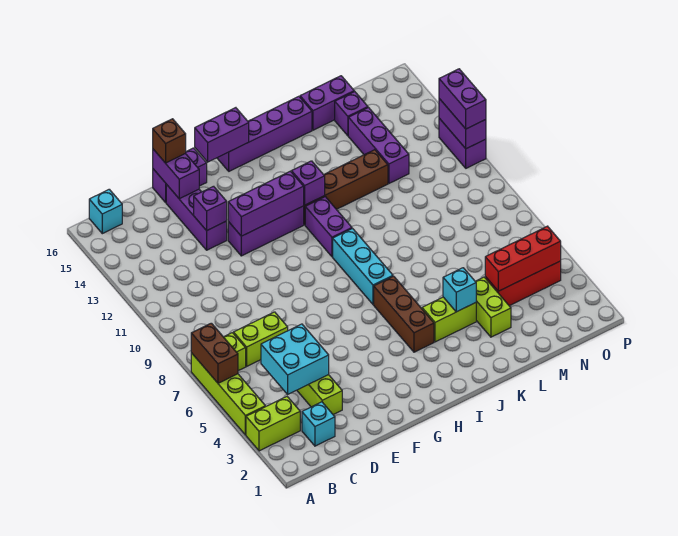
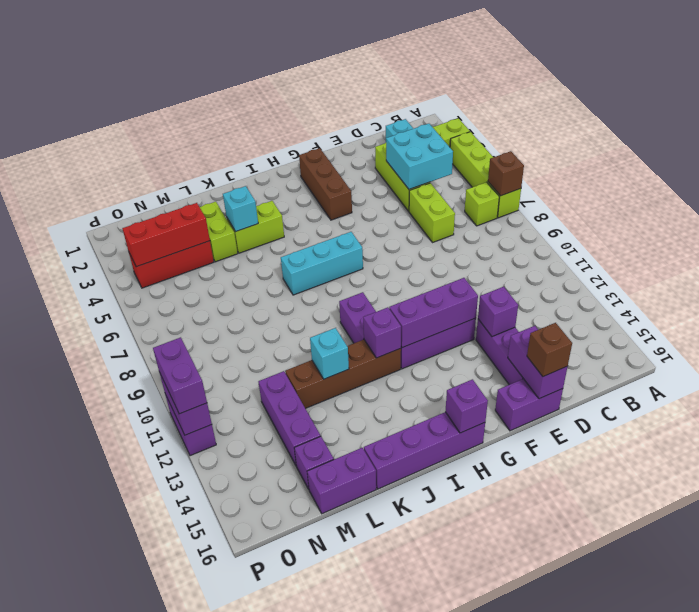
brown 1x2 brick [191,323,238,383] -> brown 1x1 brick [488,151,524,196]
cyan 1x1 brick [89,189,122,234] -> cyan 1x1 brick moved to [310,328,349,379]
lime 1x2 brick [233,312,288,366] -> lime 1x2 brick turned to [409,183,455,243]
purple 1x2 brick [195,108,249,162] -> purple 1x1 brick [445,379,488,433]
brown 1x3 brick [374,276,434,352] -> brown 1x3 brick moved to [299,148,352,220]
cyan 1x3 brick [333,229,393,304] -> cyan 1x3 brick turned to [281,232,363,295]

